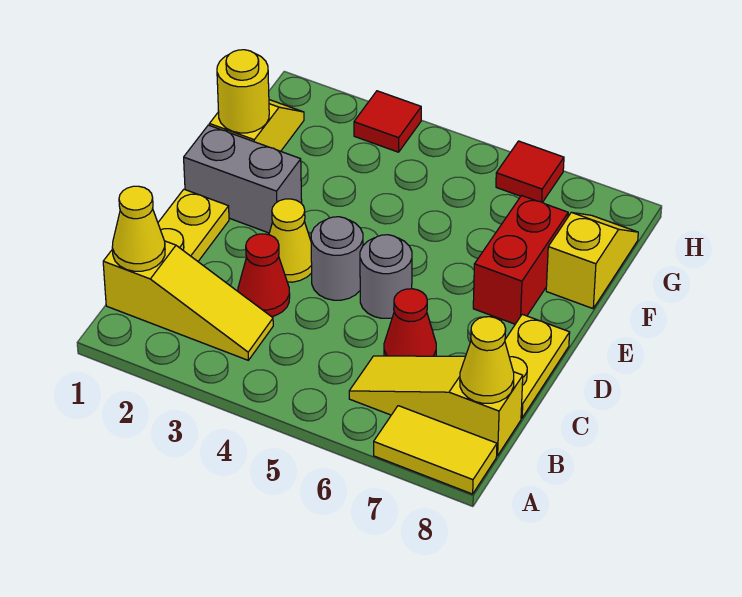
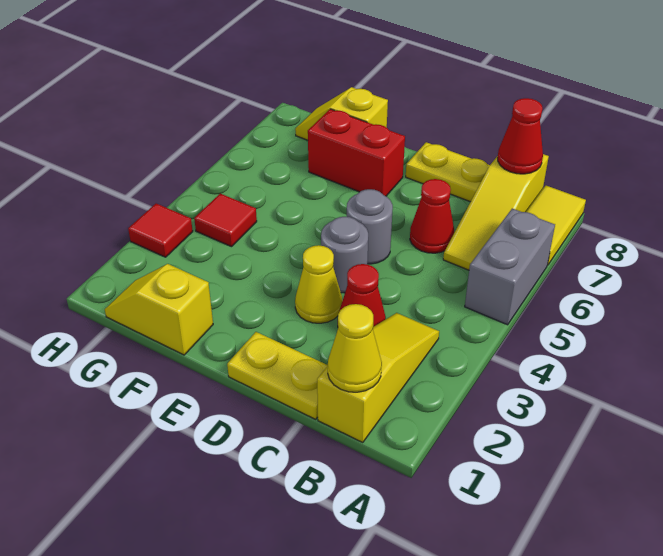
yellow 1x1 cone [460,317,514,403] -> red 1x1 cone [498,98,543,174]
grey 1x2 brick [184,125,302,233] -> grey 1x2 brick moved to [465,209,555,325]
yellow 1x1 round brick [217,50,269,133] -> none
red 1x1 tile [496,141,564,202] -> red 1x1 tile moved to [194,194,257,247]

